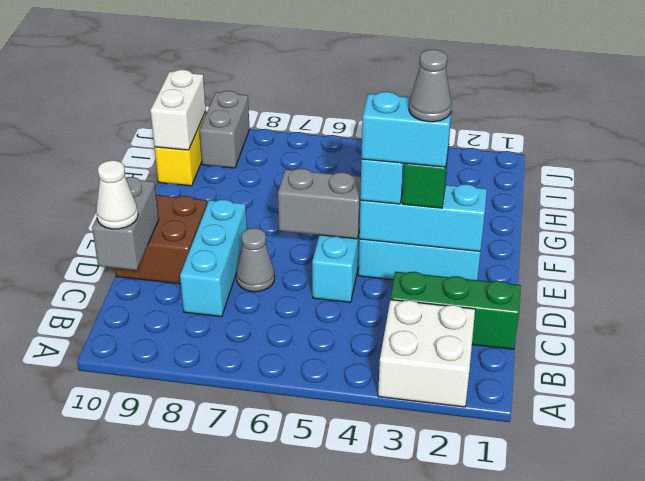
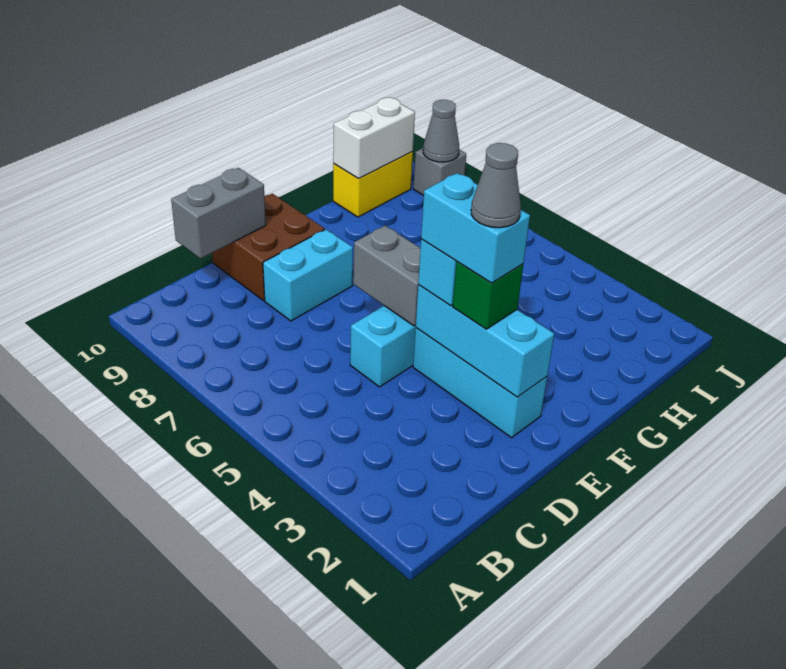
white 2x2 brick [378,300,475,407] -> none
green 1x3 brick [390,272,521,349] -> none
cyan 1x3 brick [180,200,247,317] -> cyan 1x2 brick [263,229,353,321]
white 1x1 cone [96,160,138,229] -> none
grey 1x1 cone [236,228,275,292] -> grey 1x1 cone moved to [423,100,459,162]
grey 1x2 brick [199,91,250,168] -> grey 1x1 brick [413,148,466,195]

